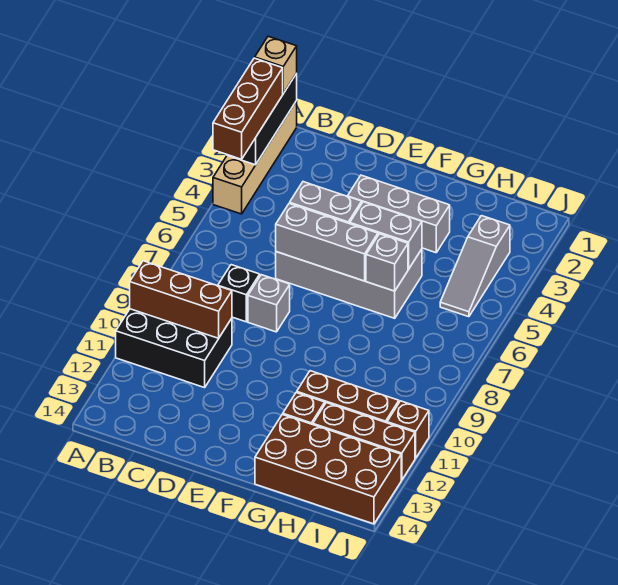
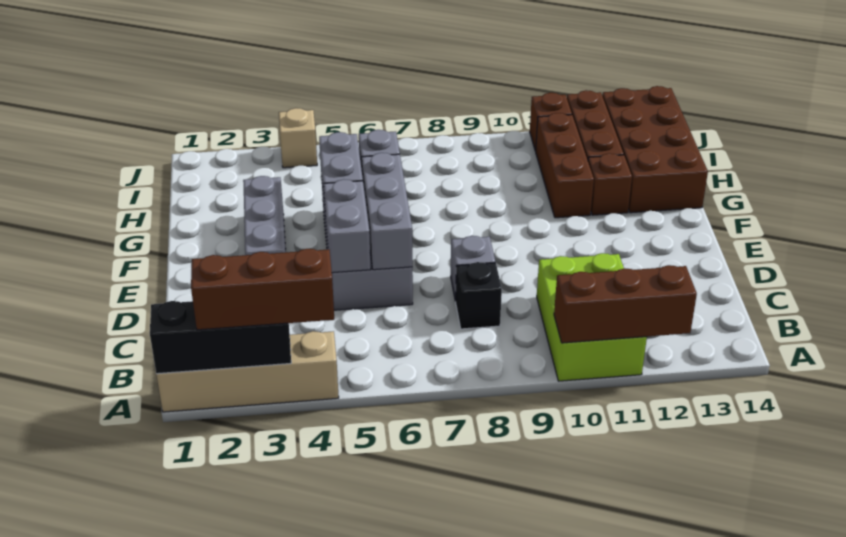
tan 1x1 brick [255,36,297,93] -> tan 1x1 brick moved to [279,108,317,168]
black 2x3 brick [116,309,232,388] -> lime 2x3 brick [537,253,647,381]
brown 1x3 brick [130,261,232,338] -> brown 1x3 brick turned to [554,265,697,343]
grey 1x3 slope [440,216,510,317] -> none

